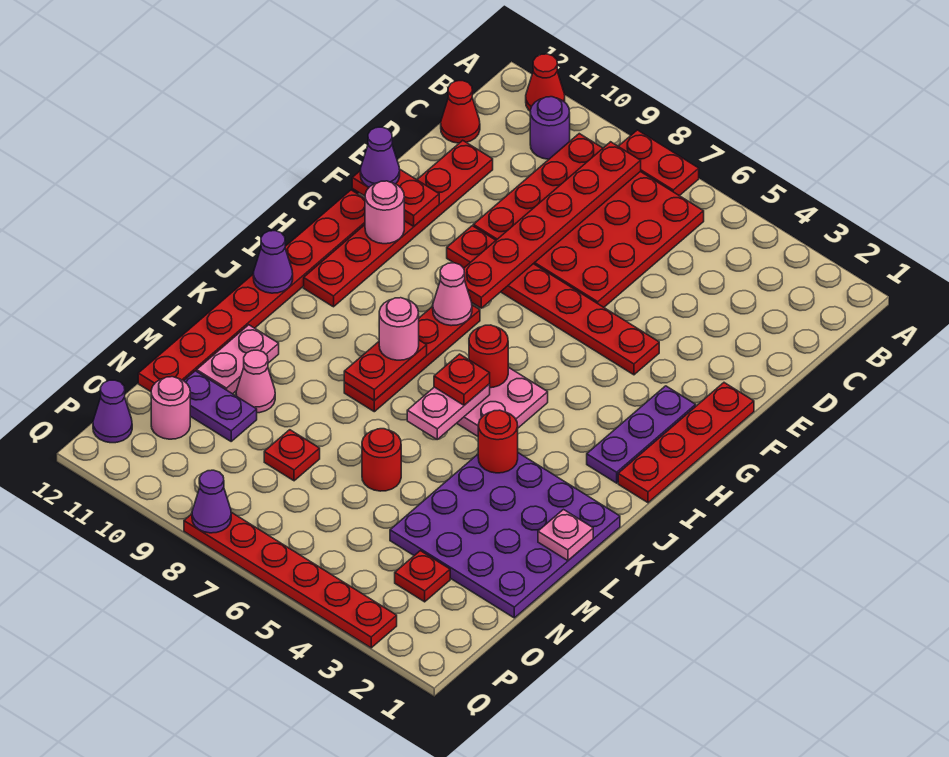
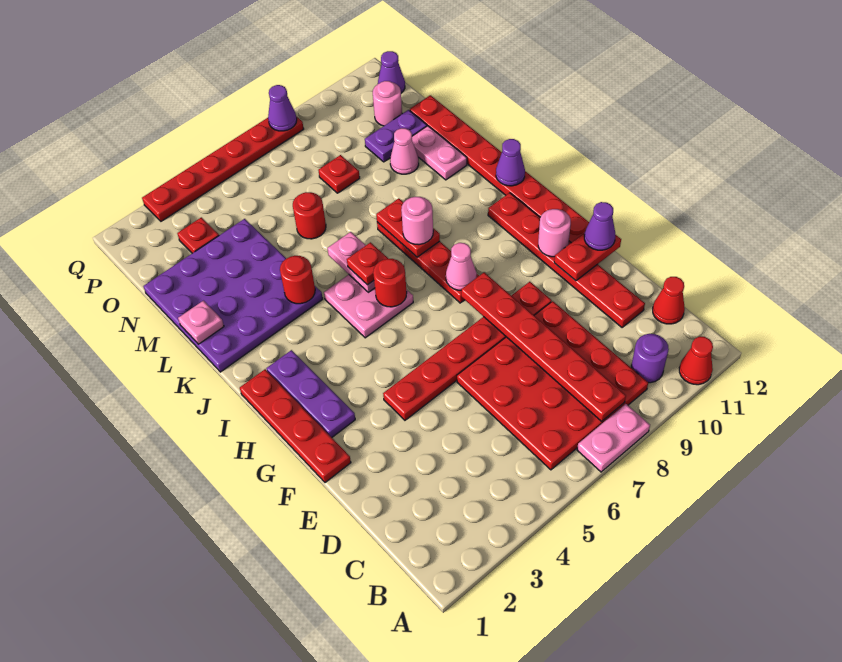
red 1x2 plate [619,130,699,196] -> pink 1x2 plate [577,404,650,472]

